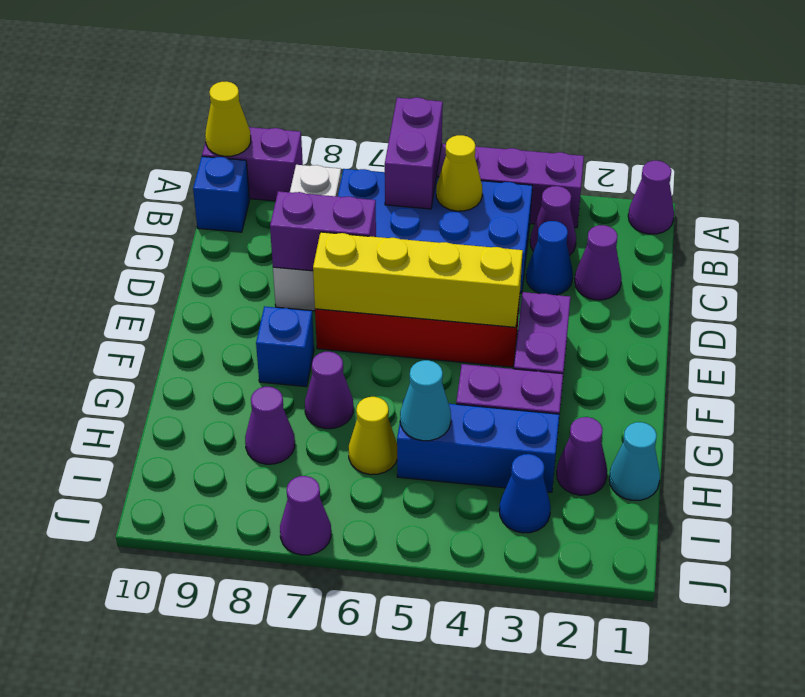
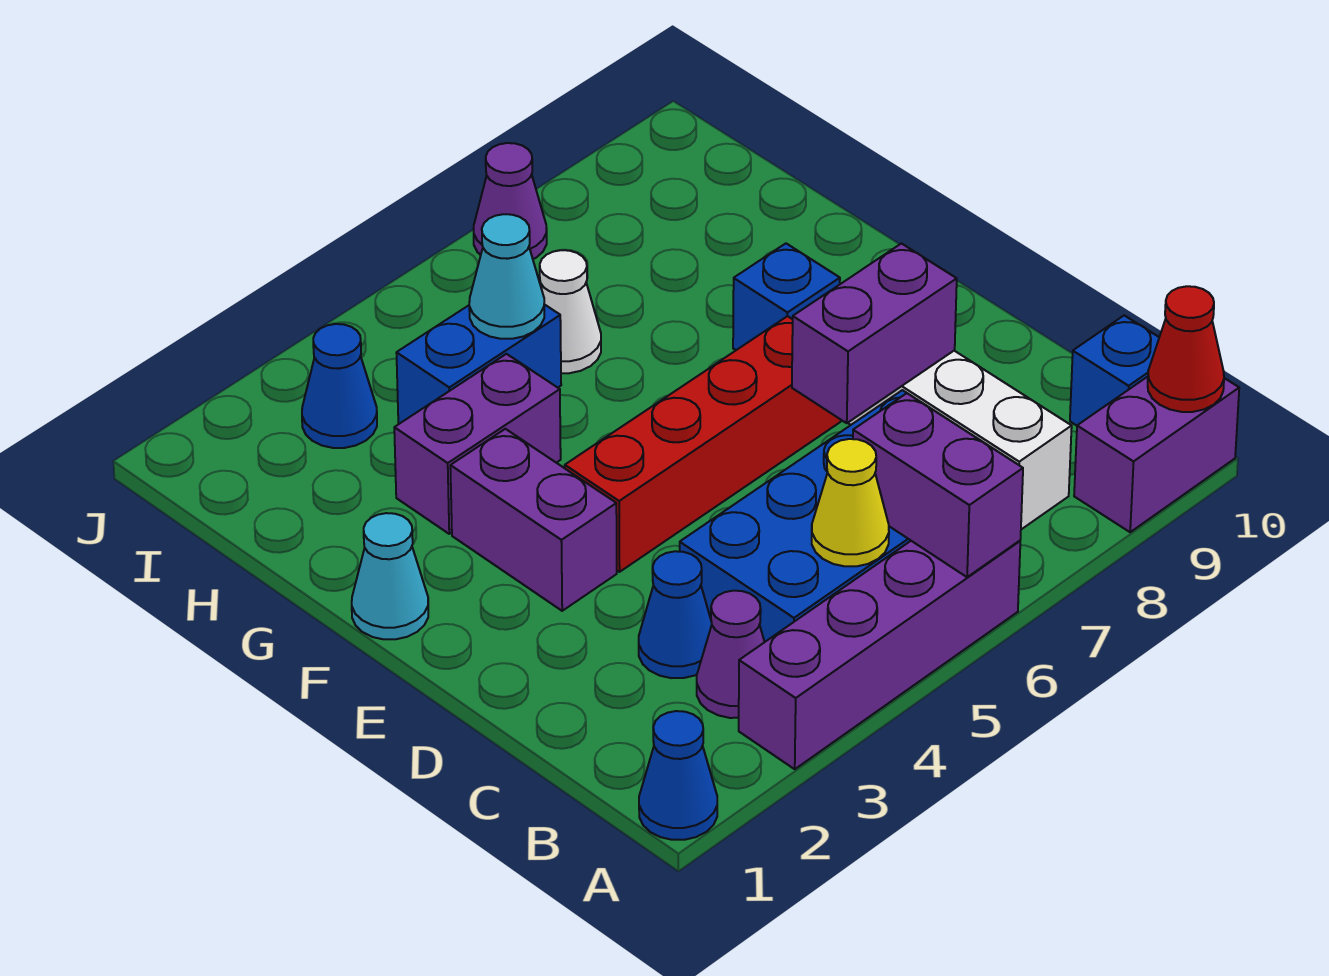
purple 1x1 cone [628,161,674,234] -> blue 1x1 cone [639,711,717,840]
yellow 1x1 cone [205,81,251,156] -> red 1x1 cone [1148,286,1224,412]
purple 1x1 cone [575,225,622,300] -> none
yellow 1x4 brick [313,232,523,327] -> none
purple 1x1 cone [305,352,353,429] -> none
cyan 1x1 cone [609,422,660,500] -> cyan 1x1 cone moved to [352,513,428,639]
purple 1x1 cone [557,417,607,495] -> none
blue 1x3 brick [397,400,559,492] -> blue 1x2 brick [396,304,561,424]
yellow 1x1 cone [349,397,397,475] -> white 1x1 cone [540,250,601,373]
purple 1x1 cone [245,387,295,464] -> none

